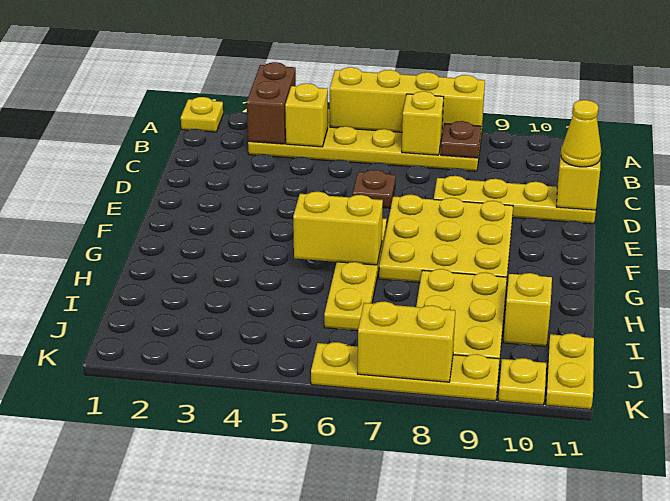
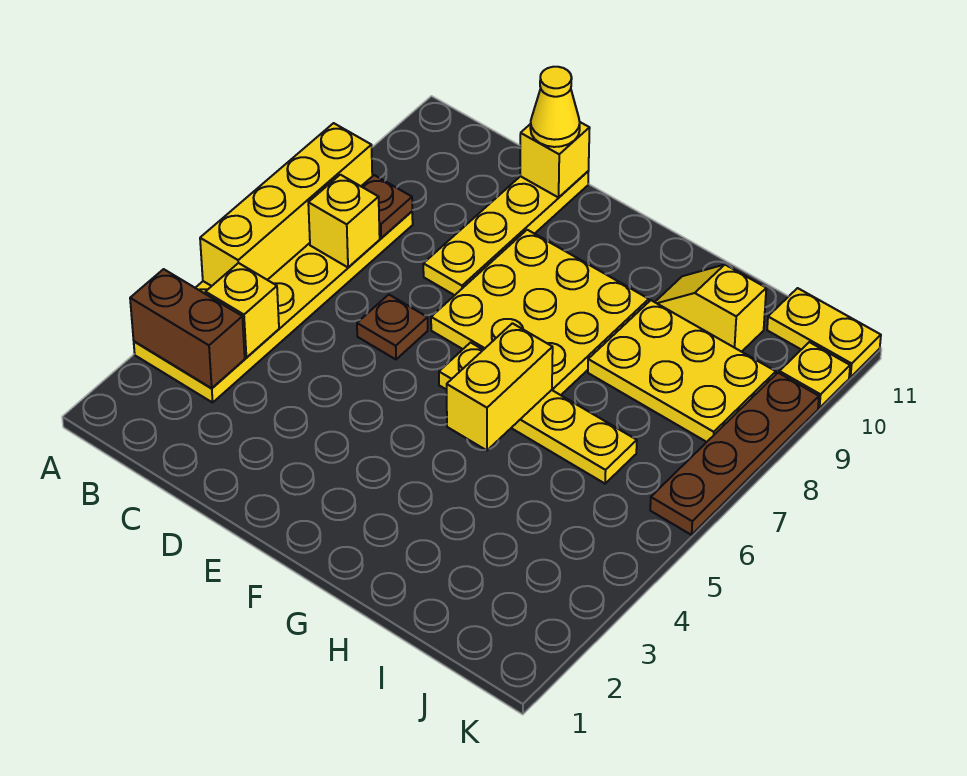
yellow 1x1 plate [181,97,223,132] -> none
yellow 1x4 plate [311,342,500,401] -> brown 1x4 plate [650,373,819,535]
yellow 1x2 brick [358,302,455,382] -> none

